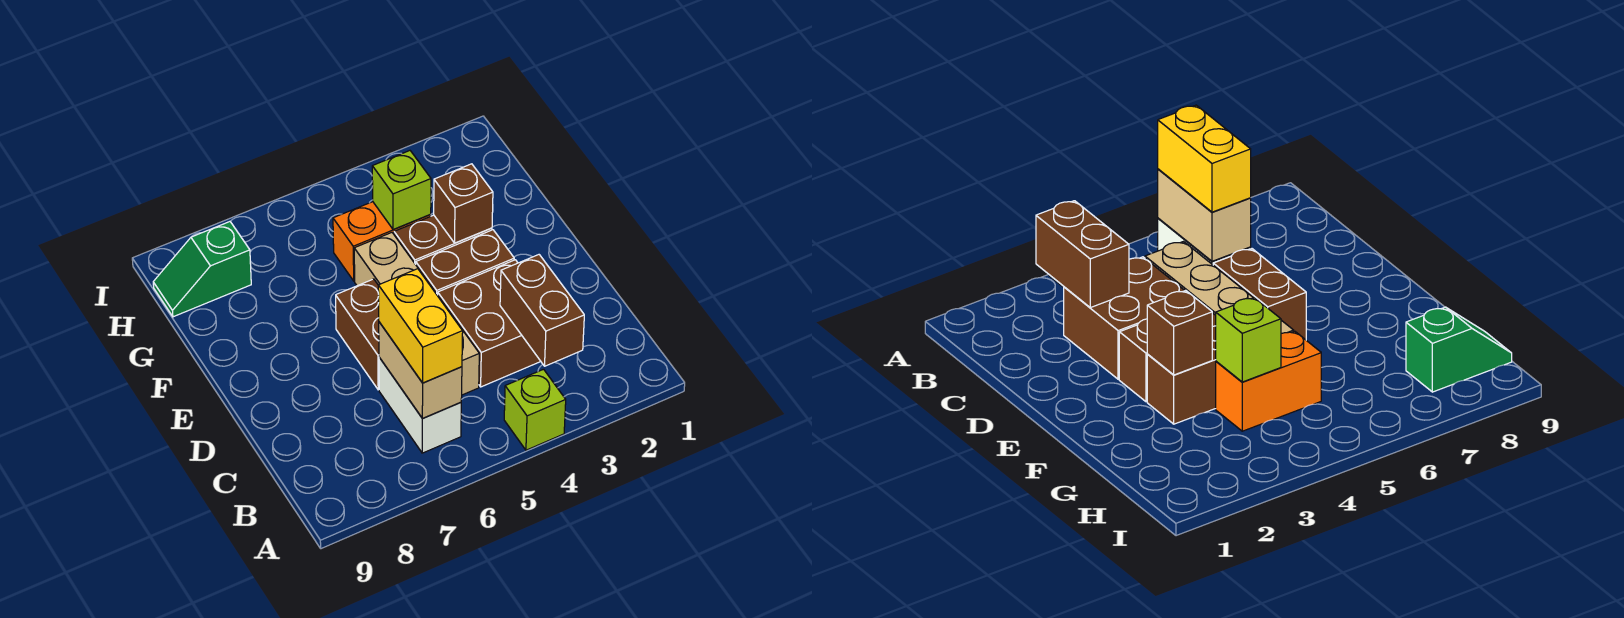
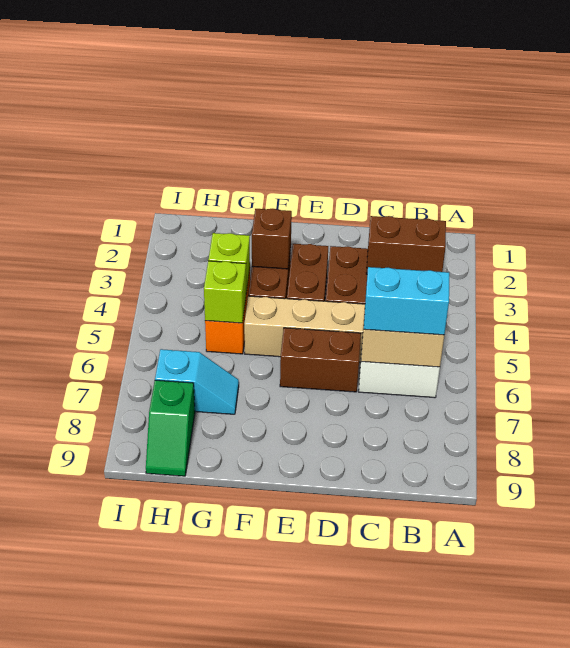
lime 1x1 brick [504,369,566,450] -> lime 1x1 brick moved to [204,261,246,323]
yellow 1x2 brick [378,269,463,383] -> cyan 1x2 brick [364,267,449,335]
none -> cyan 1x2 slope [155,349,239,414]

